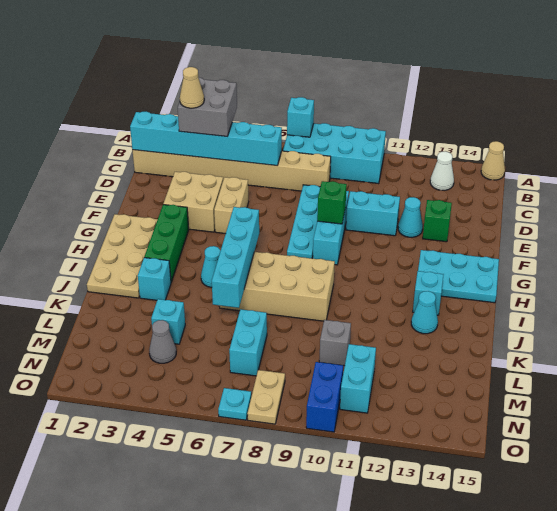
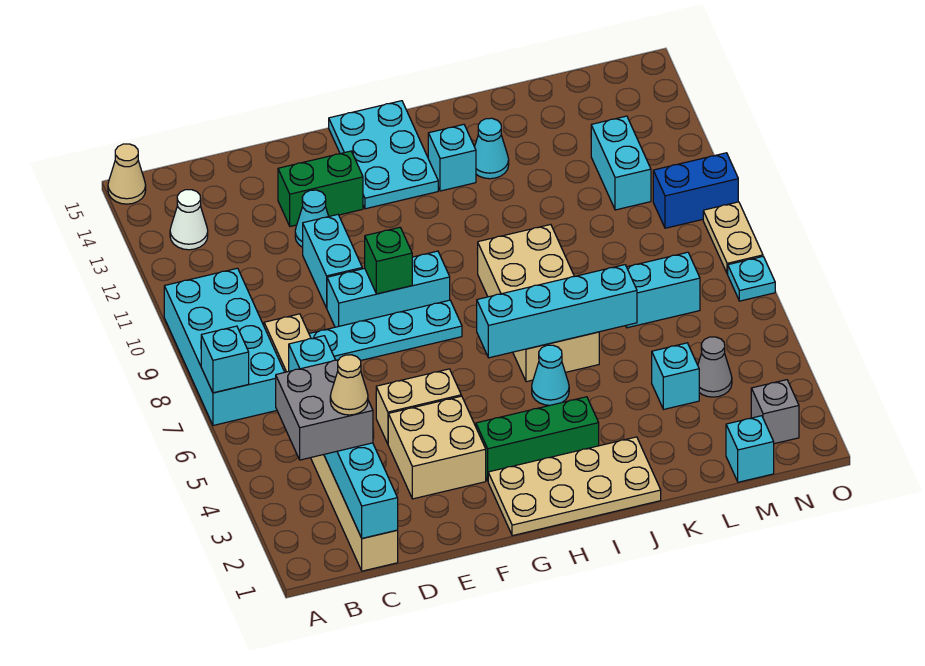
green 1x1 brick [423,200,452,242] -> green 1x2 brick [278,151,363,226]
cyan 1x1 brick [138,258,171,300] -> cyan 1x1 brick moved to [726,416,774,482]
grey 1x1 brick [319,320,351,366] -> grey 1x1 brick moved to [751,380,799,444]
cyan 1x2 brick [340,344,376,413] -> cyan 1x2 brick turned to [591,116,651,210]
tan 1x2 plate [247,370,285,424] -> tan 1x2 plate turned to [703,202,763,274]

